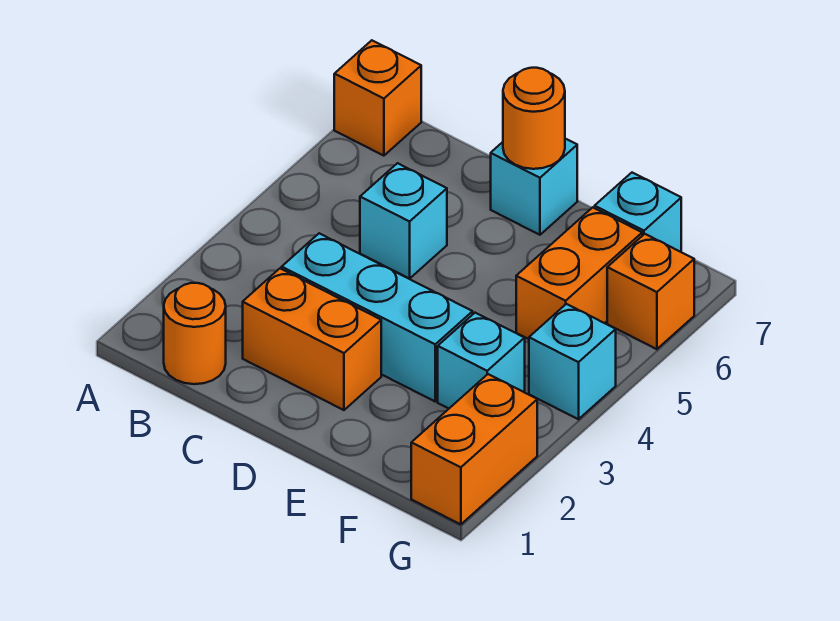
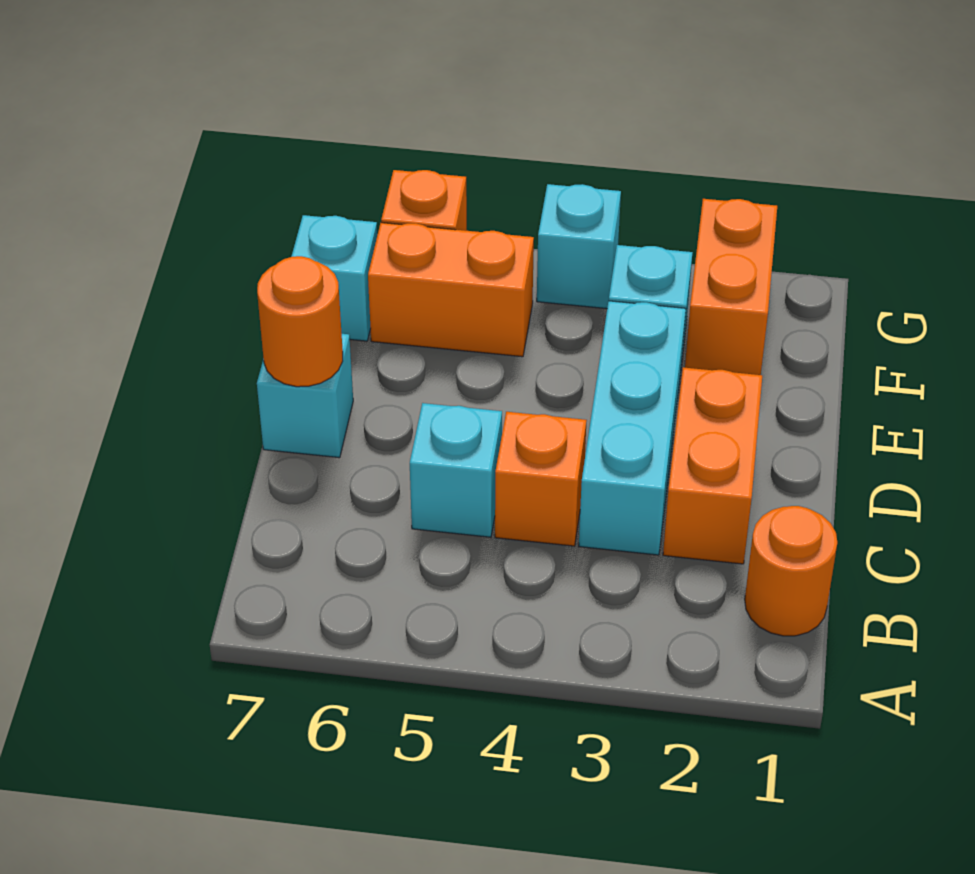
orange 1x1 brick [334,40,421,156] -> orange 1x1 brick moved to [495,412,587,546]
orange 1x2 brick [411,374,537,524] -> orange 1x2 brick turned to [685,199,777,375]

